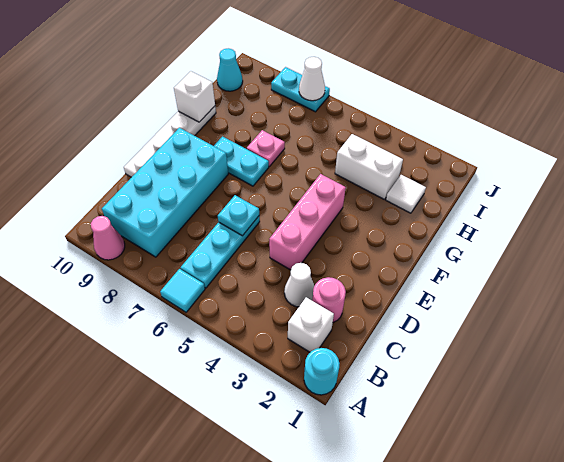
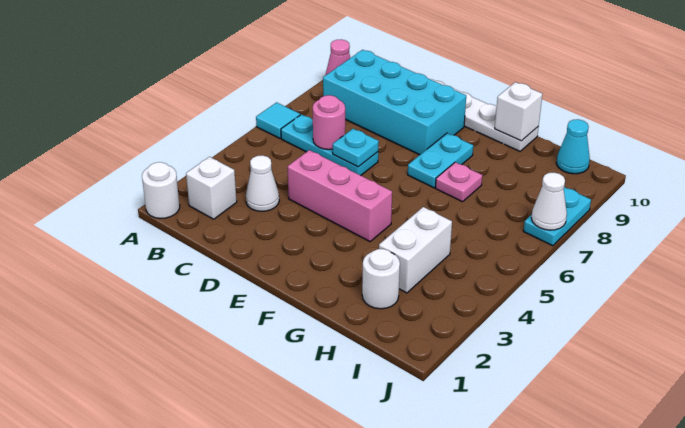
cyan 1x1 round brick [304,348,340,395] -> white 1x1 round brick [142,162,180,219]
pink 1x1 round brick [312,277,346,323] -> pink 1x1 round brick moved to [313,95,345,150]
white 1x1 tile [386,175,426,213] -> white 1x1 round brick [362,249,400,309]

